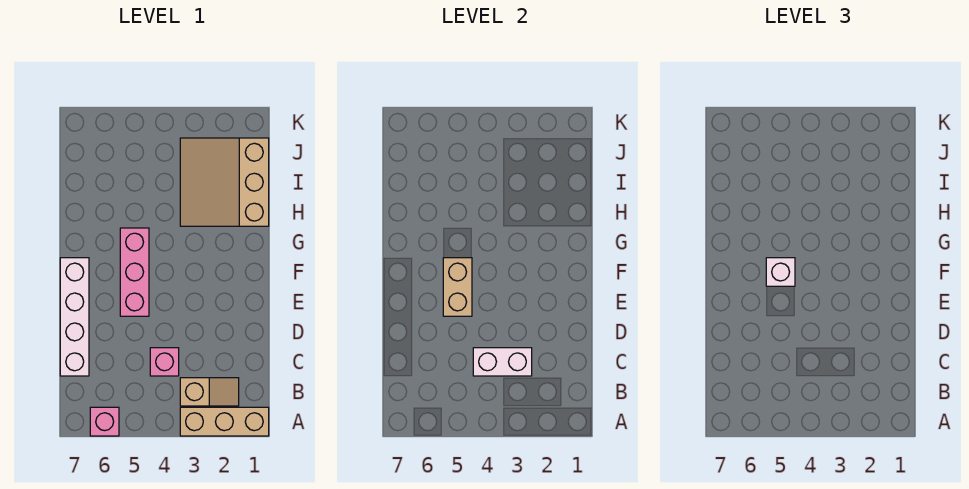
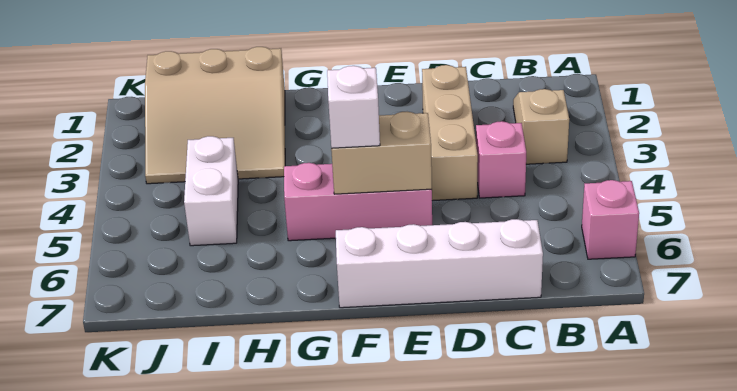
tan 1x3 brick [180,407,269,436] -> tan 1x3 brick moved to [422,65,478,201]
white 1x2 brick [473,348,532,376] -> white 1x2 brick moved to [184,136,238,246]

